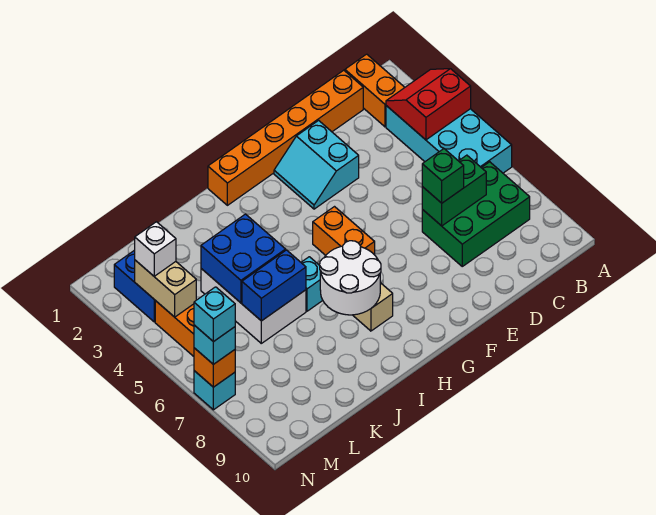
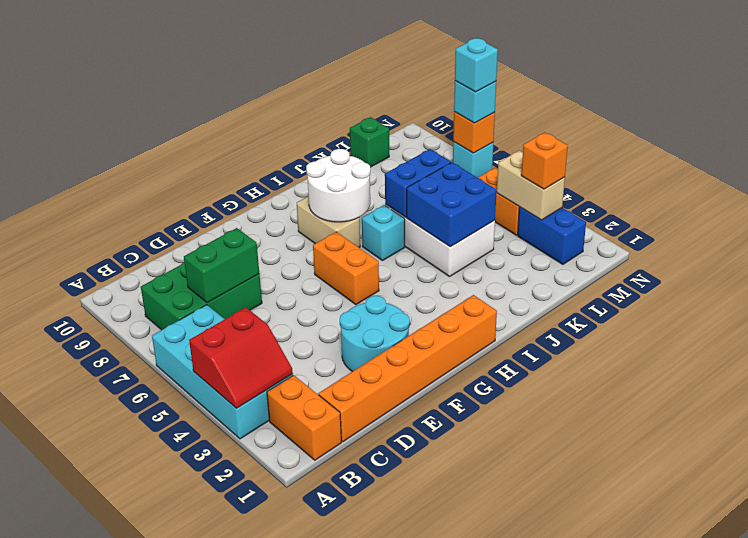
green 1x1 brick [422,149,464,203] -> green 1x1 brick moved to [350,117,389,167]
cyan 2x2 slope [274,120,359,209] -> cyan 2x2 round brick [340,296,410,372]
white 1x1 brick [135,222,176,276] -> orange 1x1 brick [521,132,568,189]

